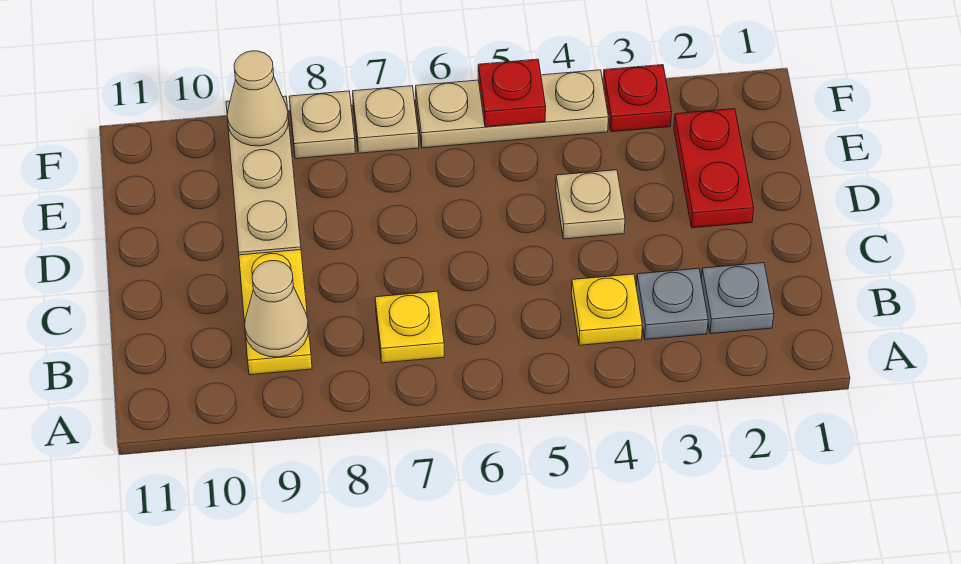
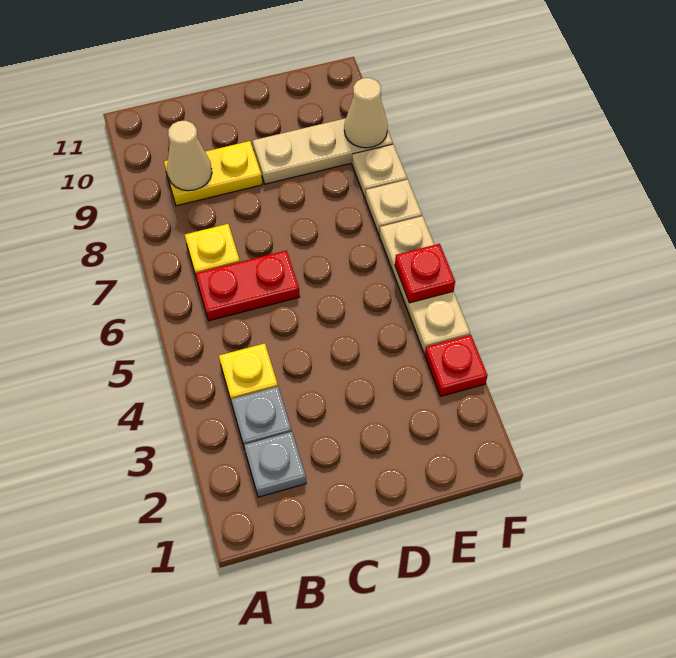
red 1x2 plate [674,109,754,228] -> red 1x2 plate moved to [196,250,300,321]
tan 1x1 plate [556,170,625,239] -> none

